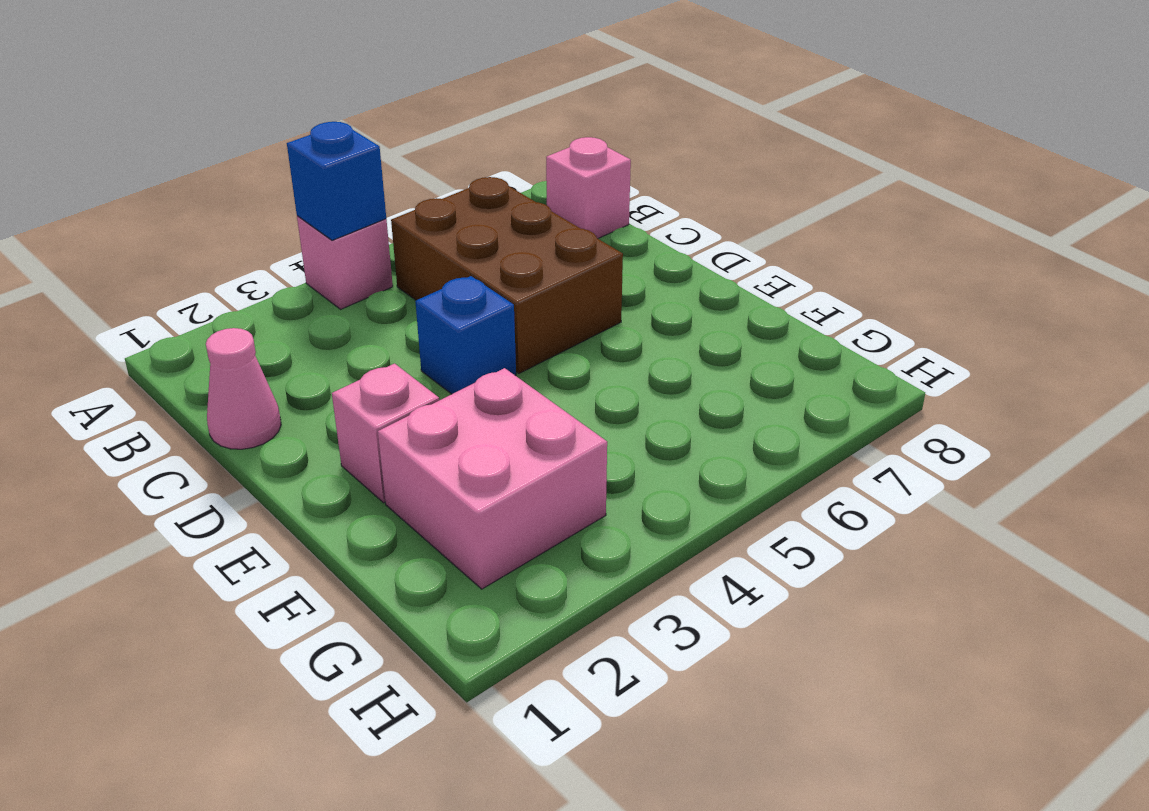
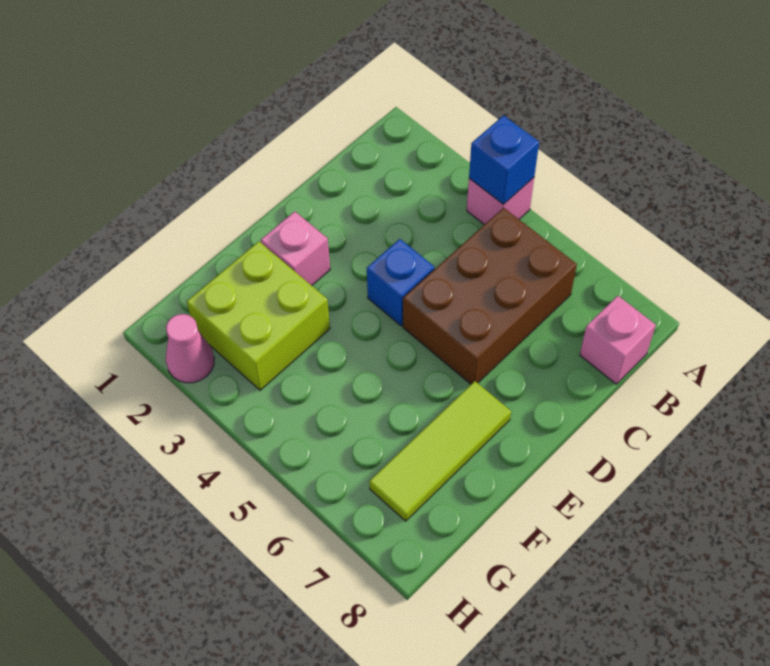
pink 1x1 cone [206,328,281,449] -> pink 1x1 cone moved to [166,314,214,383]
none -> lime 1x3 tile [369,381,511,521]
pink 2x2 brick [378,368,607,589] -> lime 2x2 brick [187,241,330,390]

